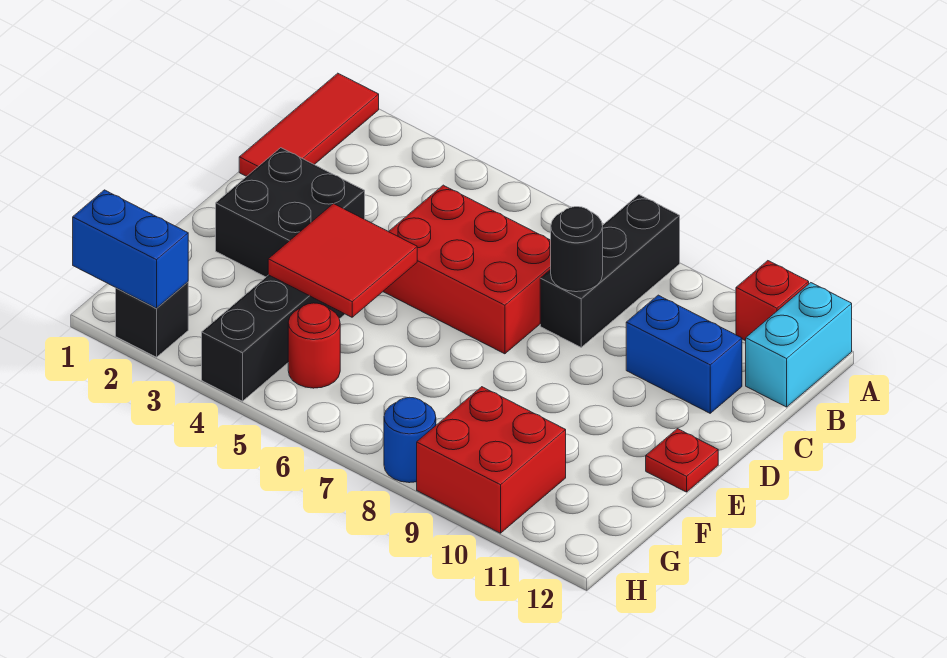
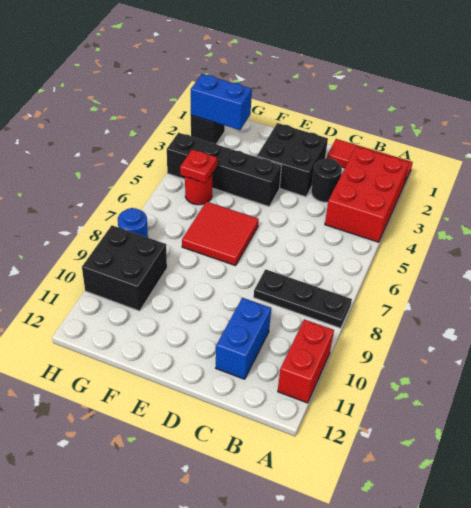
black 1x3 brick [540,195,680,347] -> black 1x3 plate [254,269,352,328]
red 1x1 brick [736,261,809,341] -> red 1x2 brick [278,319,334,403]
cyan 1x2 brick [746,283,852,407] -> none
red 2x3 brick [383,185,551,354] -> red 2x3 brick moved to [325,147,409,242]
black 1x1 round brick [551,207,603,292] -> black 1x1 round brick moved to [311,158,342,202]
red 2x2 tile [268,204,417,317] -> red 2x2 tile moved to [182,202,259,266]
red 1x1 plate [646,429,718,492] -> red 1x1 plate moved to [180,149,217,183]
red 2x2 brick [417,387,566,533] -> black 2x2 brick [82,225,167,311]
blue 1x2 brick [73,190,188,308] -> blue 1x2 brick turned to [191,74,252,130]

